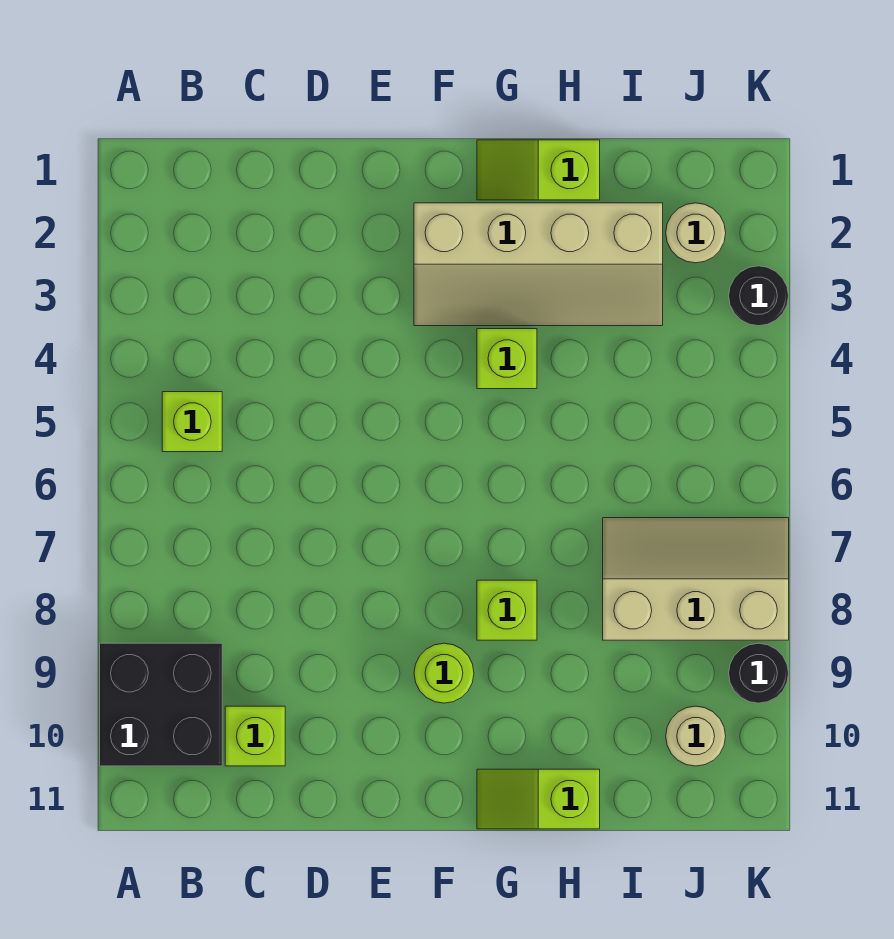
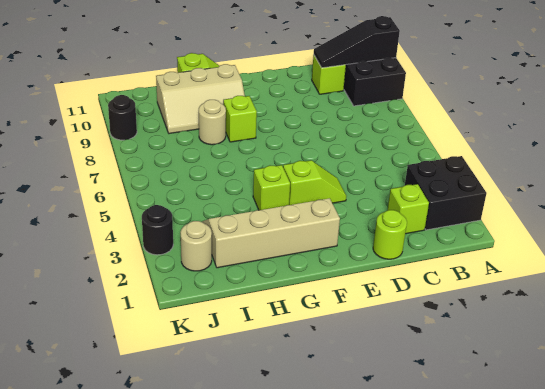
none -> black 2x2 brick [405,156,487,230]
none -> black 1x3 slope [314,16,400,68]
lime 1x1 brick [162,392,222,452] -> lime 1x1 brick moved to [388,184,429,234]
lime 1x1 round brick [414,643,474,703] -> lime 1x1 round brick moved to [373,210,407,259]
lime 1x2 slope [477,140,600,200] -> lime 1x2 slope moved to [283,160,346,205]
tan 2x3 slope [603,518,789,640] -> tan 2x3 slope moved to [156,64,245,134]
tan 1x1 round brick [666,706,726,766] -> tan 1x1 round brick moved to [199,100,226,145]

